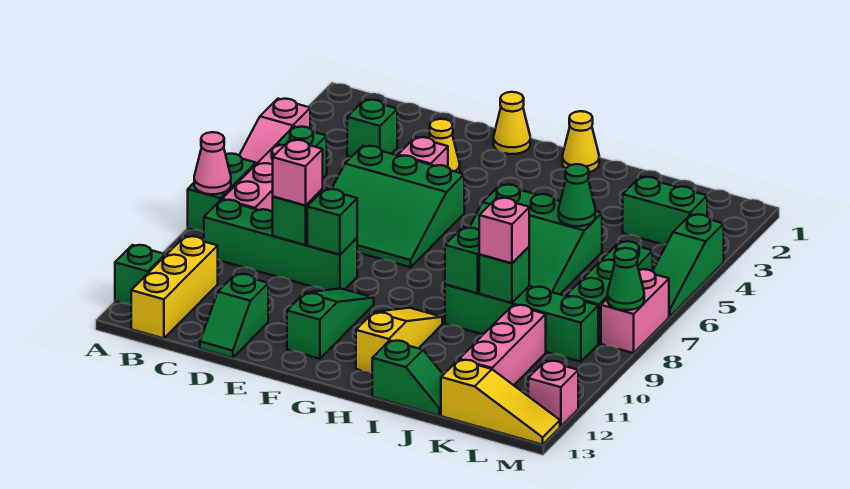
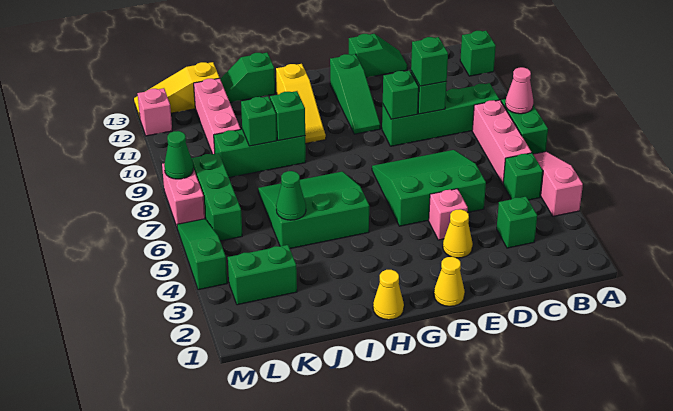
yellow 1x3 brick [131,236,218,338] -> none
pink 1x1 brick [273,140,323,205] -> green 1x1 brick [411,37,448,86]
green 1x2 slope [200,274,268,358] -> green 1x2 slope turned to [349,34,407,78]
green 1x4 brick [445,284,598,362] -> green 1x3 brick [214,129,306,177]
pink 1x1 brick [479,198,529,263] -> none

